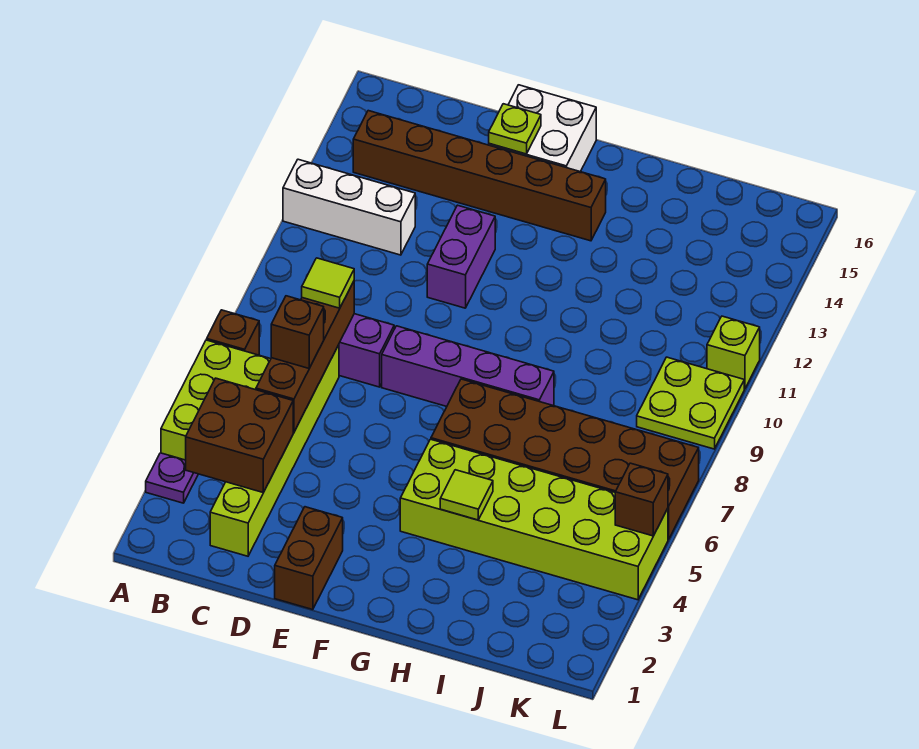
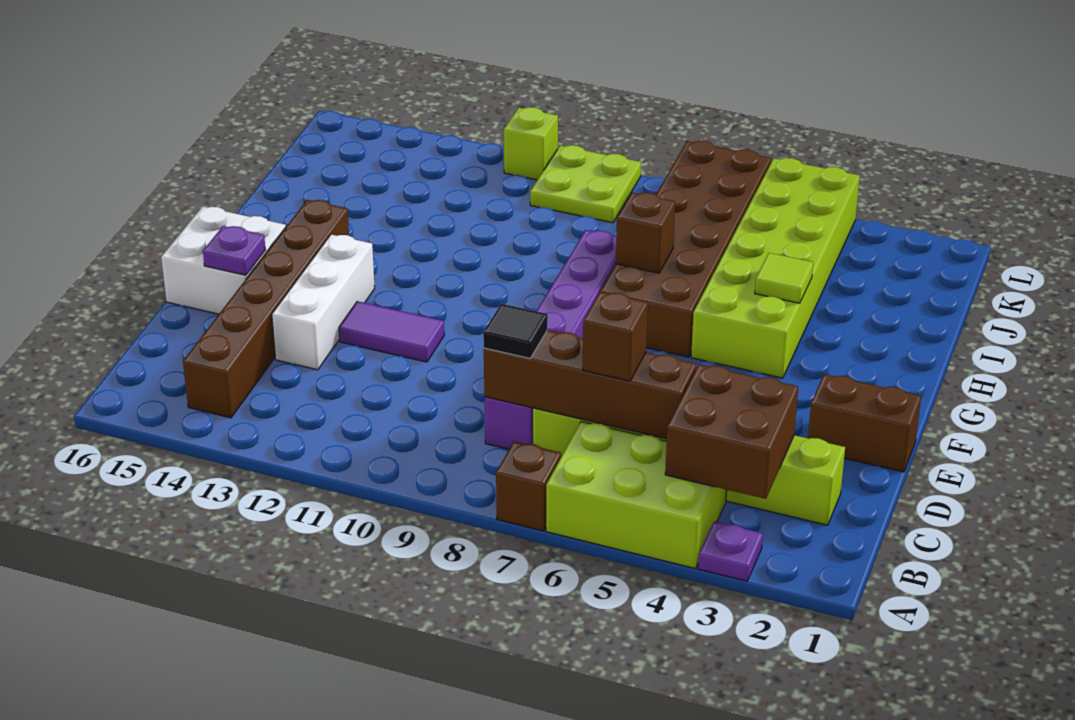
white 1x3 brick [283,159,415,255] -> white 1x3 brick moved to [272,235,375,370]
lime 1x1 tile [302,258,354,308] -> black 1x1 tile [483,304,548,358]
purple 1x2 brick [427,205,495,308] -> purple 1x2 tile [339,301,444,362]
lime 1x1 plate [489,104,541,154] -> purple 1x1 plate [203,226,265,275]
brown 1x1 brick [615,463,668,536] -> brown 1x1 brick moved to [616,192,675,273]

